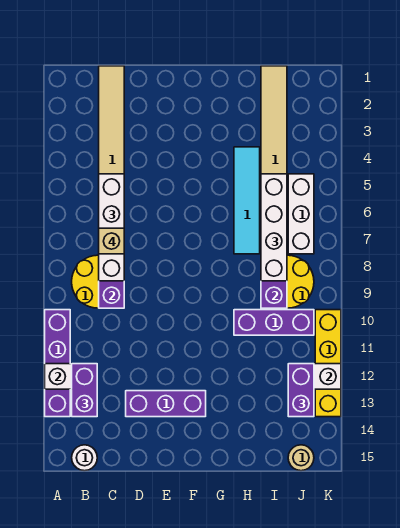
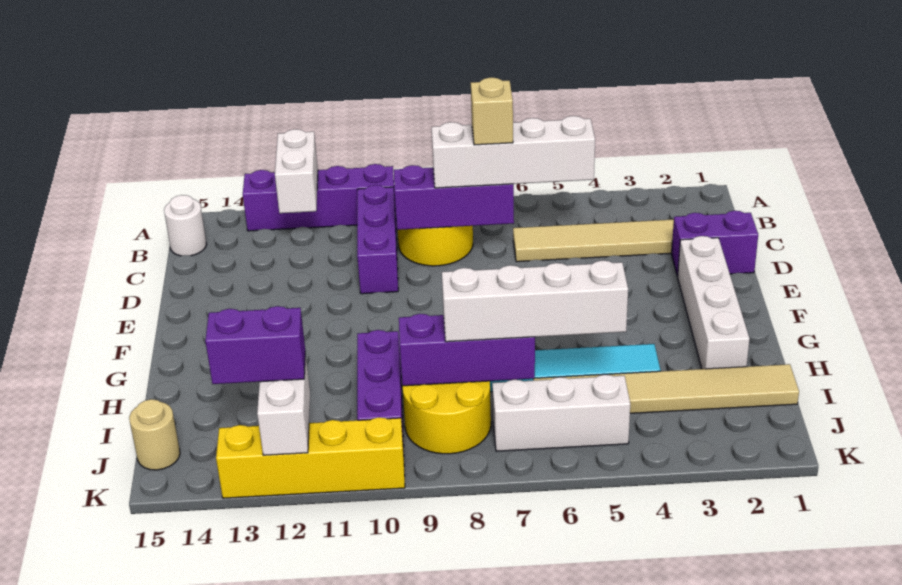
purple 1x2 brick [72,364,97,417] -> purple 1x2 brick moved to [672,211,758,276]
purple 1x3 brick [126,391,206,417] -> purple 1x3 brick moved to [357,185,398,294]
none -> white 1x4 brick [678,236,749,369]

